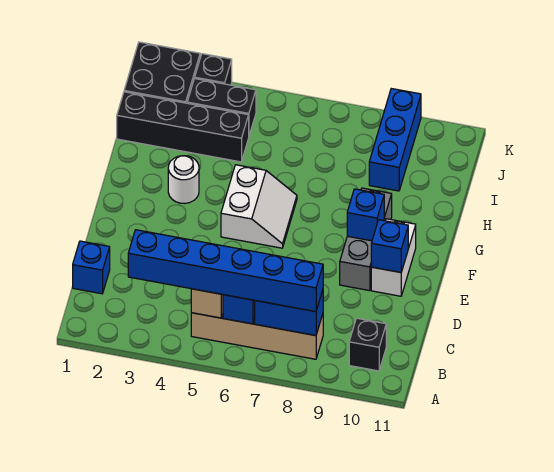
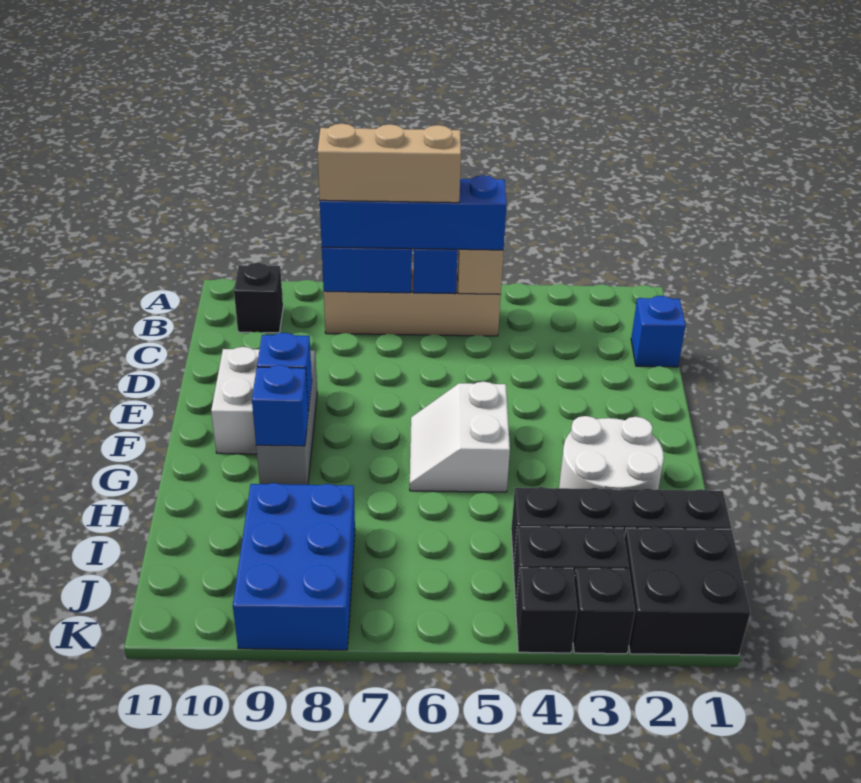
blue 1x6 brick [128,230,323,312] -> blue 1x4 brick [320,175,507,250]
none -> tan 1x3 brick [317,124,461,203]
blue 1x1 brick [371,220,408,272] -> blue 1x1 brick moved to [252,365,308,446]
white 1x1 round brick [168,156,199,203] -> white 2x2 round brick [559,416,664,490]
blue 1x3 brick [369,89,421,191] -> blue 2x3 brick [233,483,355,650]
none -> black 1x1 brick [516,568,577,653]

